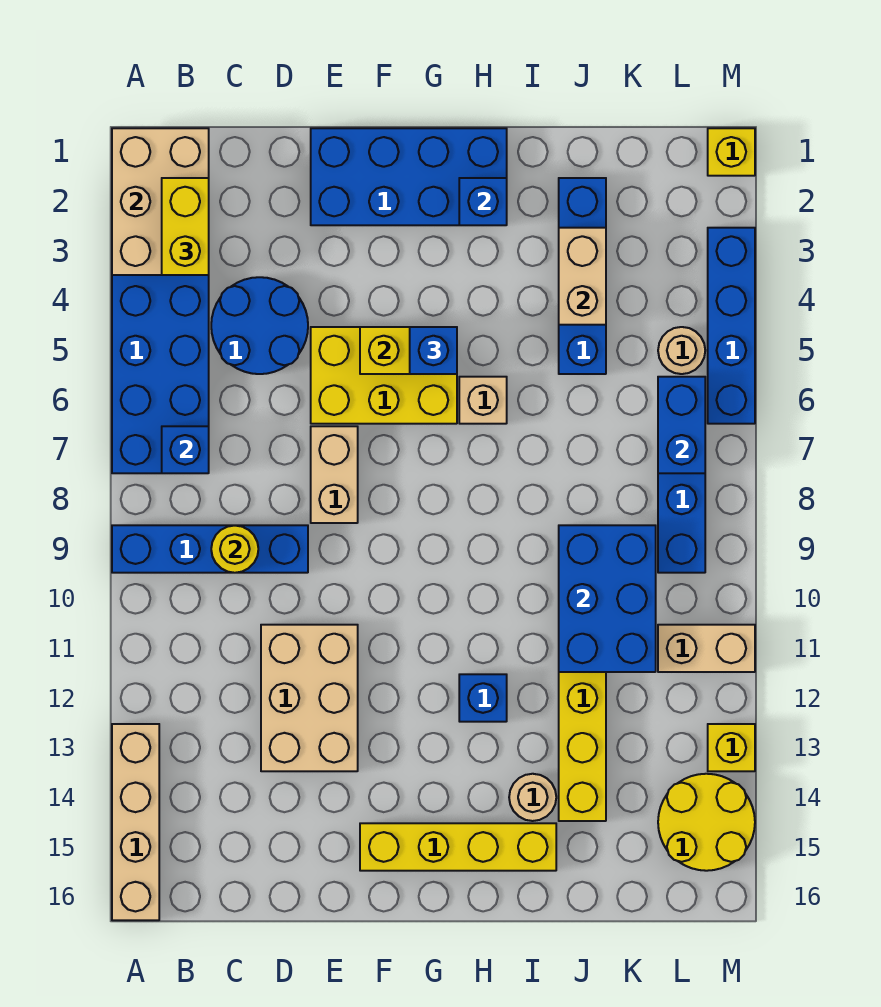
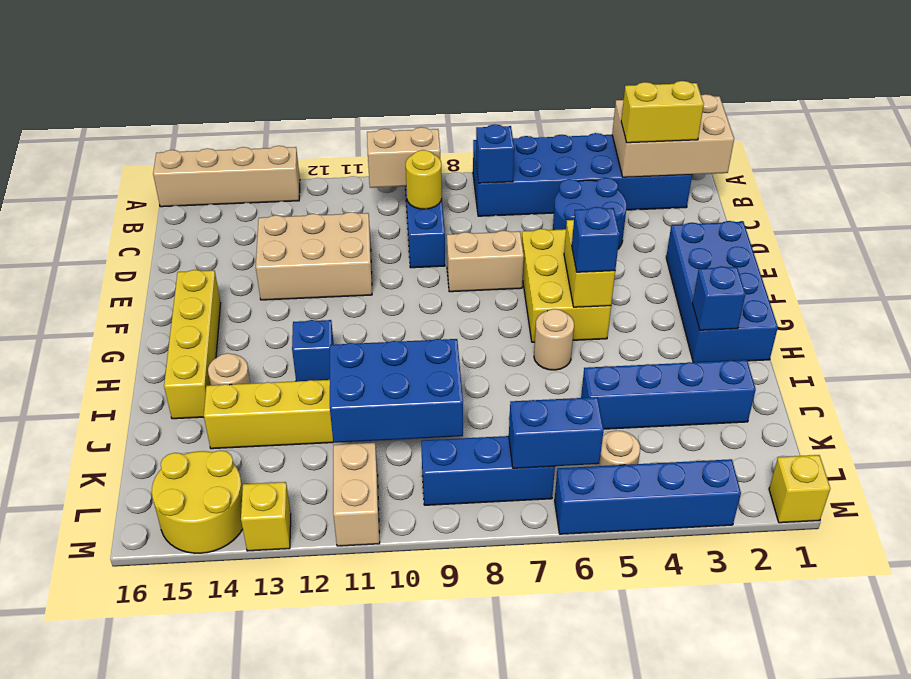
tan 1x1 brick [459,377,507,424] -> tan 1x1 round brick [534,309,574,370]
tan 1x2 brick [559,228,606,325] -> tan 1x2 brick moved to [367,127,440,188]

